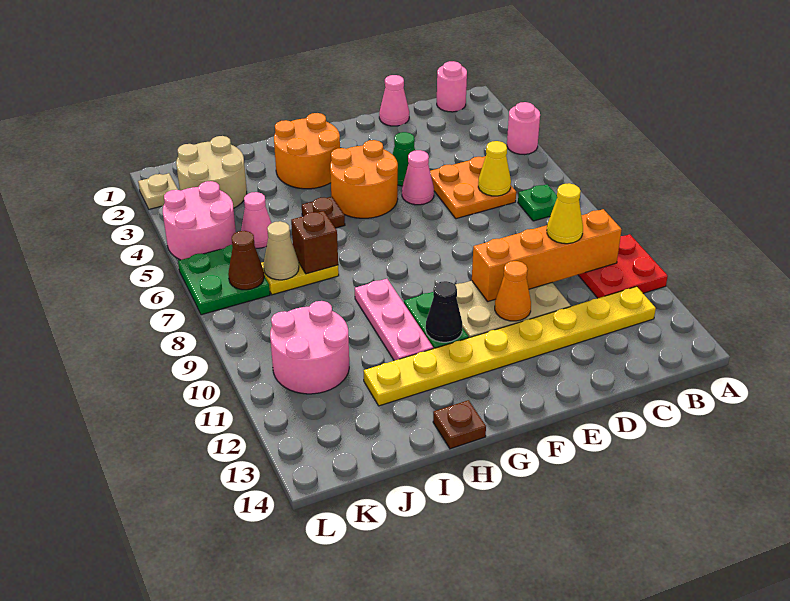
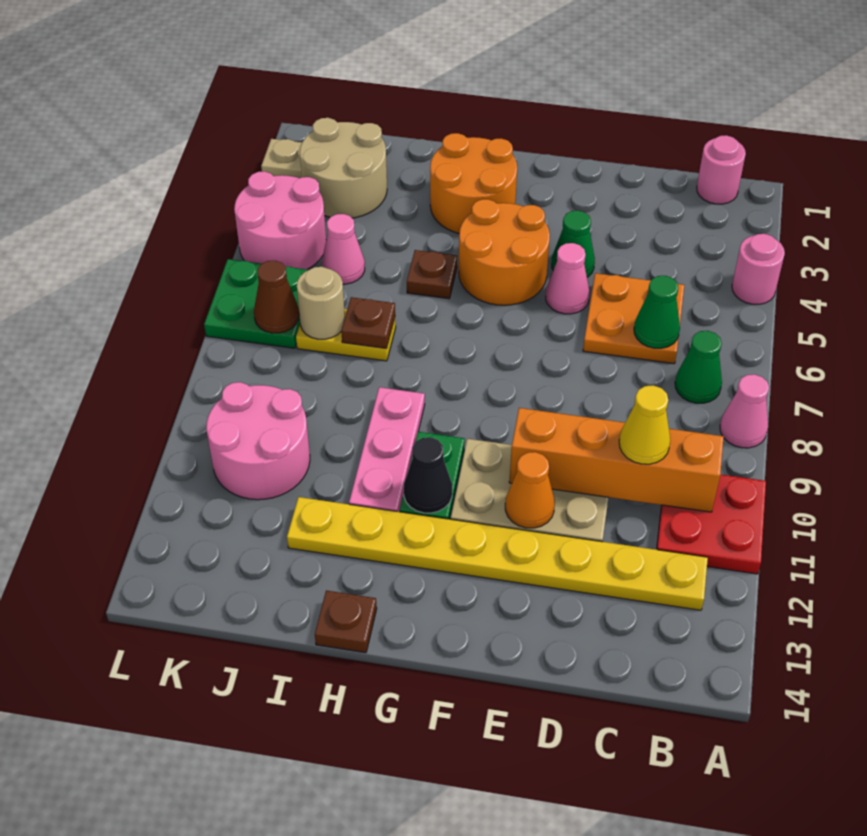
green 1x1 plate [518,184,557,221] -> green 1x1 cone [675,331,722,403]
yellow 1x1 cone [478,141,511,196] -> green 1x1 cone [634,276,680,348]
pink 1x1 cone [379,75,409,126] -> pink 1x1 cone moved to [720,374,769,448]
brown 1x1 brick [291,211,338,274] -> brown 1x1 plate [341,297,395,349]
tan 1x1 cone [263,221,299,280] -> tan 1x1 round brick [297,267,345,339]

